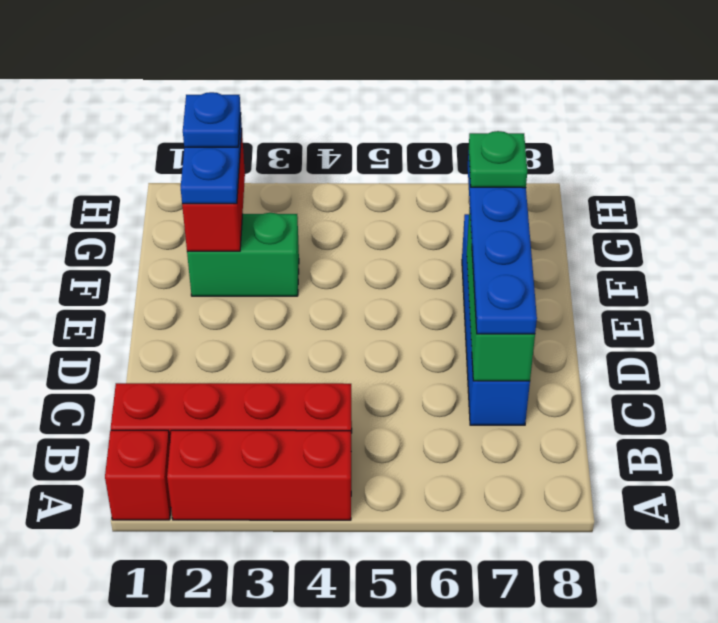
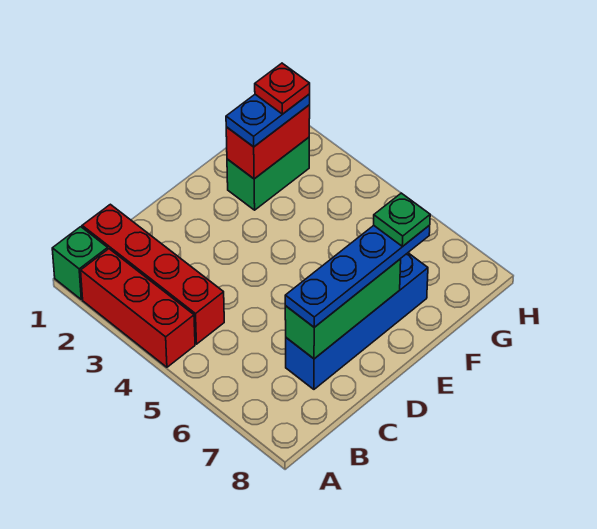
red 1x1 brick [105,430,171,520] -> green 1x1 brick [52,227,108,299]
green 1x2 brick [187,213,299,296] -> green 1x2 brick turned to [227,137,309,210]
blue 1x1 plate [183,92,241,147] -> red 1x1 plate [255,63,310,114]

